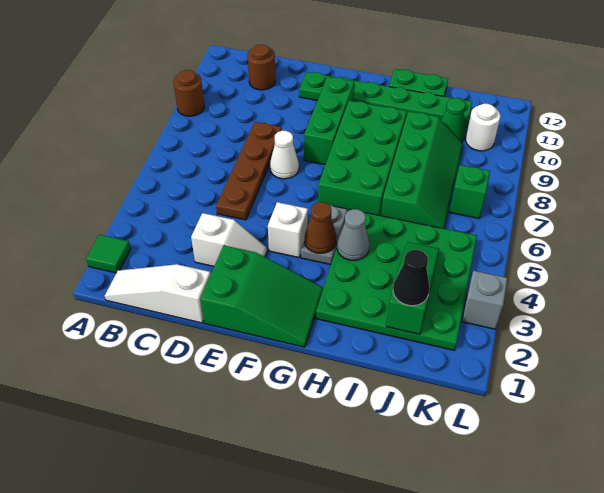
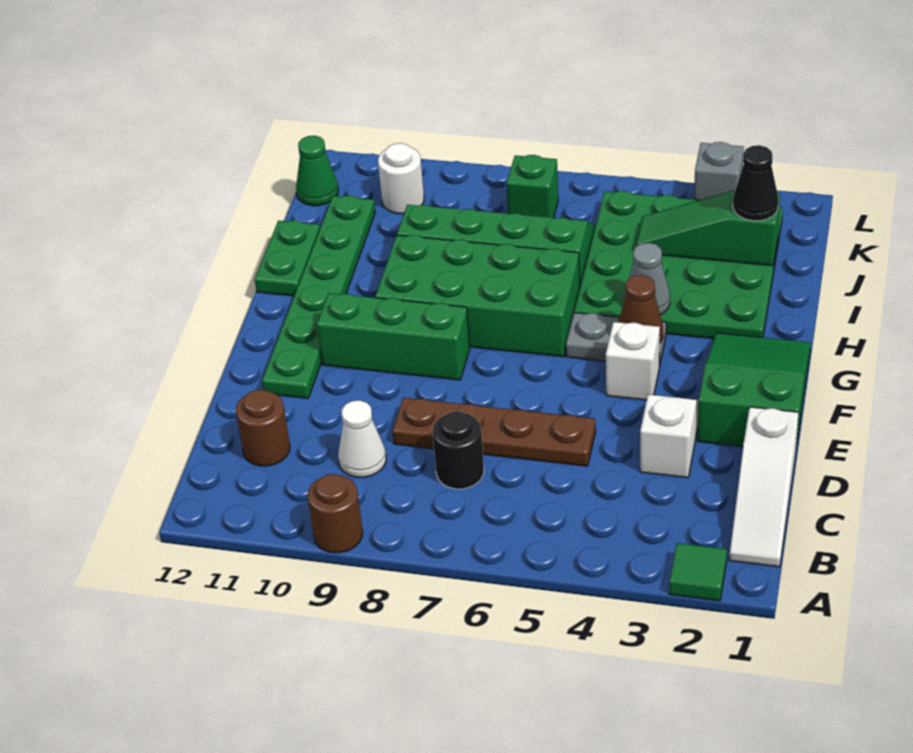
none -> black 1x1 round brick [433,411,484,489]
white 1x1 cone [270,131,299,179] -> white 1x1 cone moved to [338,400,386,477]
green 1x1 cone [441,98,465,142] -> green 1x1 cone moved to [296,136,339,206]

